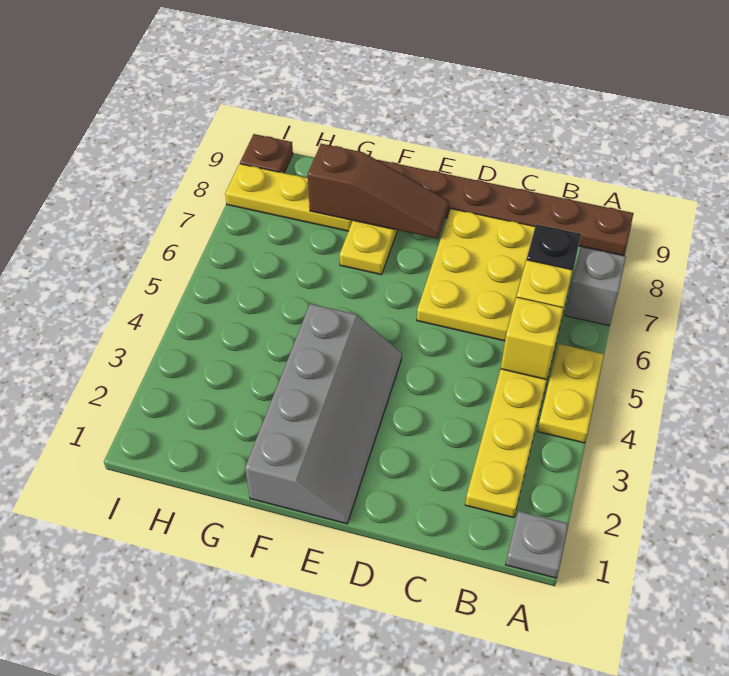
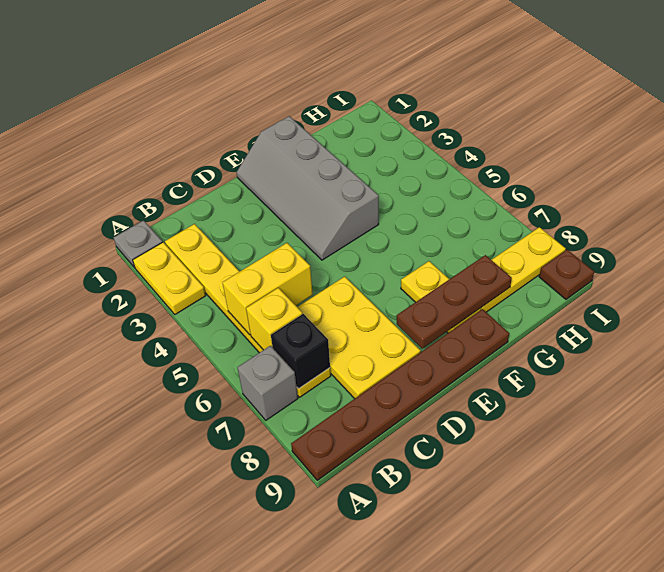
yellow 1x2 plate [537,344,604,443] -> yellow 1x2 plate moved to [133,242,206,314]
yellow 1x1 brick [501,297,563,380] -> yellow 1x2 brick [222,243,313,335]
brown 1x3 slope [308,144,449,239] -> brown 1x3 plate [397,255,512,349]

